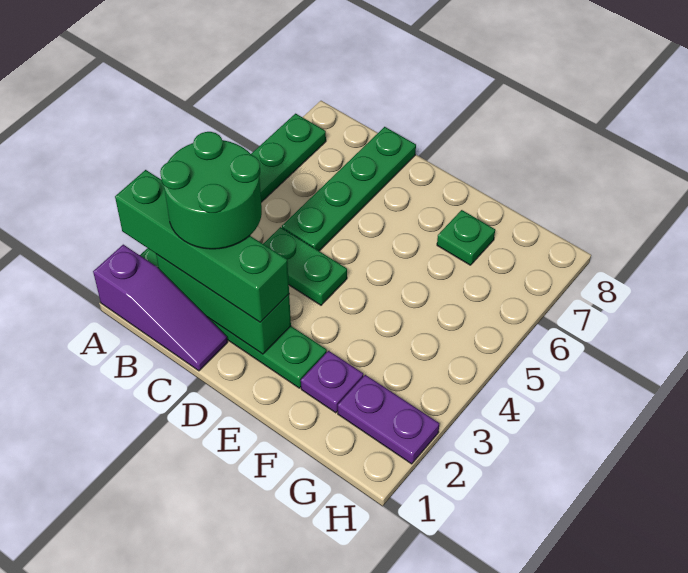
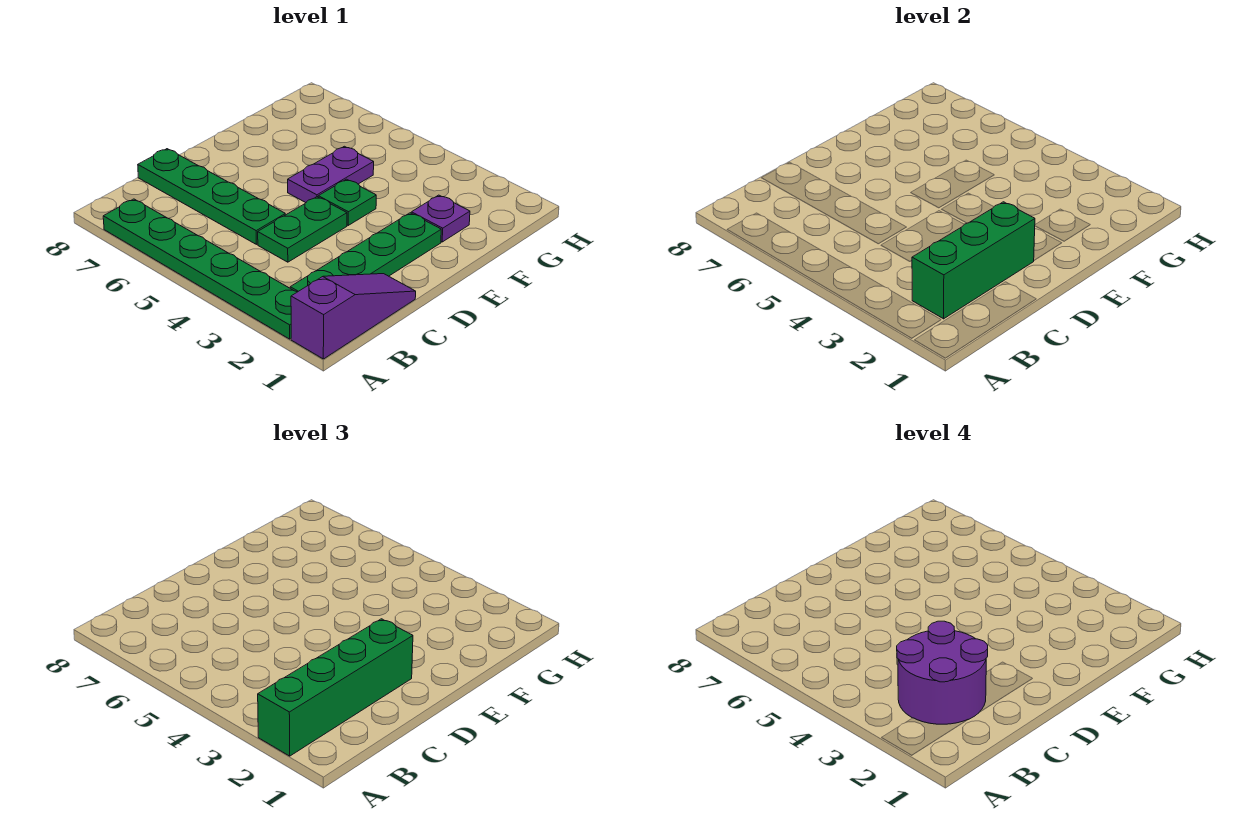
green 2x2 round brick [160,132,262,249] -> purple 2x2 round brick [897,621,988,724]
green 1x1 plate [437,210,495,265] -> green 1x1 plate moved to [318,179,376,225]
purple 1x2 plate [338,375,439,464] -> purple 1x2 plate moved to [288,146,374,203]

